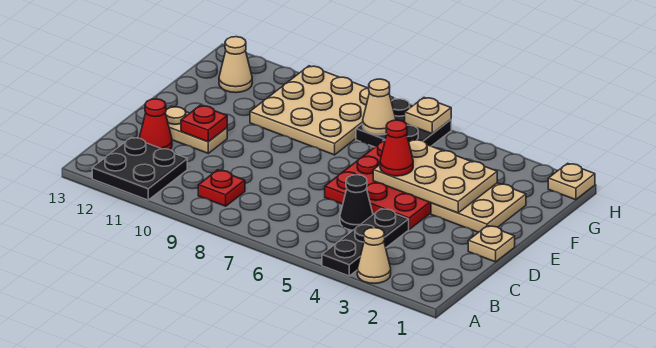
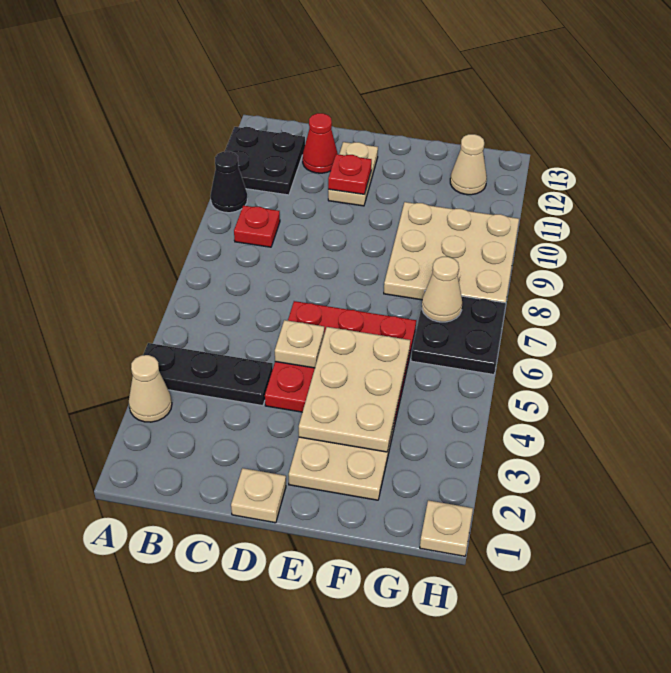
black 1x1 cone [340,175,373,230] -> black 1x1 cone moved to [210,151,247,213]
red 1x1 cone [380,120,413,176] -> none
tan 1x1 plate [405,98,451,134] -> tan 1x1 plate moved to [275,320,324,368]

